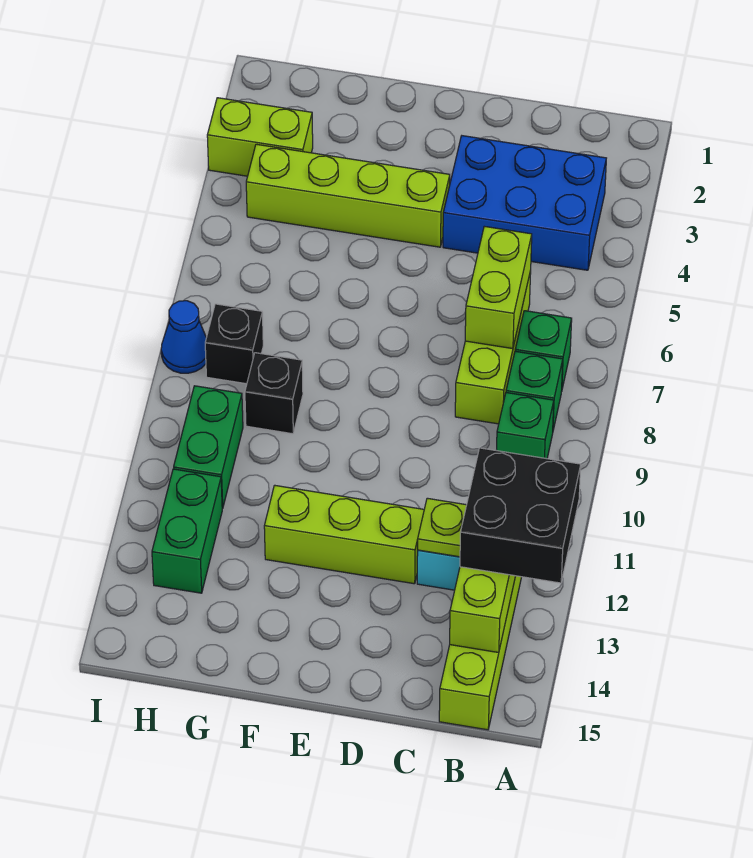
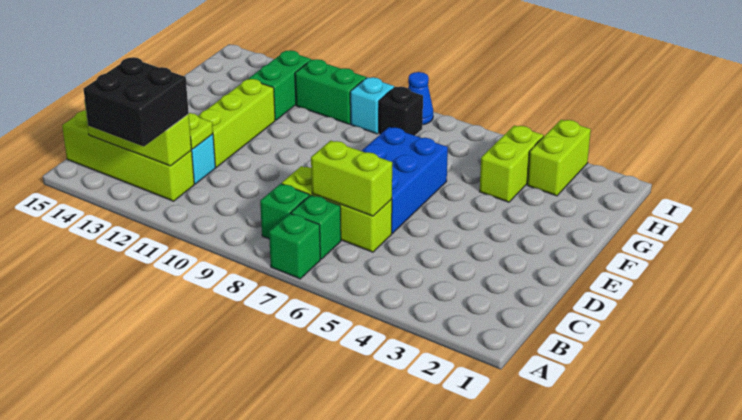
blue 2x3 brick [443,136,606,270] -> blue 2x3 brick moved to [362,127,448,233]
green 1x1 brick [496,393,554,459] -> green 1x1 brick moved to [269,213,320,279]
lime 1x4 brick [246,144,450,247] -> lime 1x2 brick [480,125,544,202]
black 1x1 brick [245,353,303,434] -> none
none -> cyan 1x1 brick [350,77,394,134]
green 1x2 brick [152,469,223,593] -> green 1x2 brick turned to [249,50,311,120]

